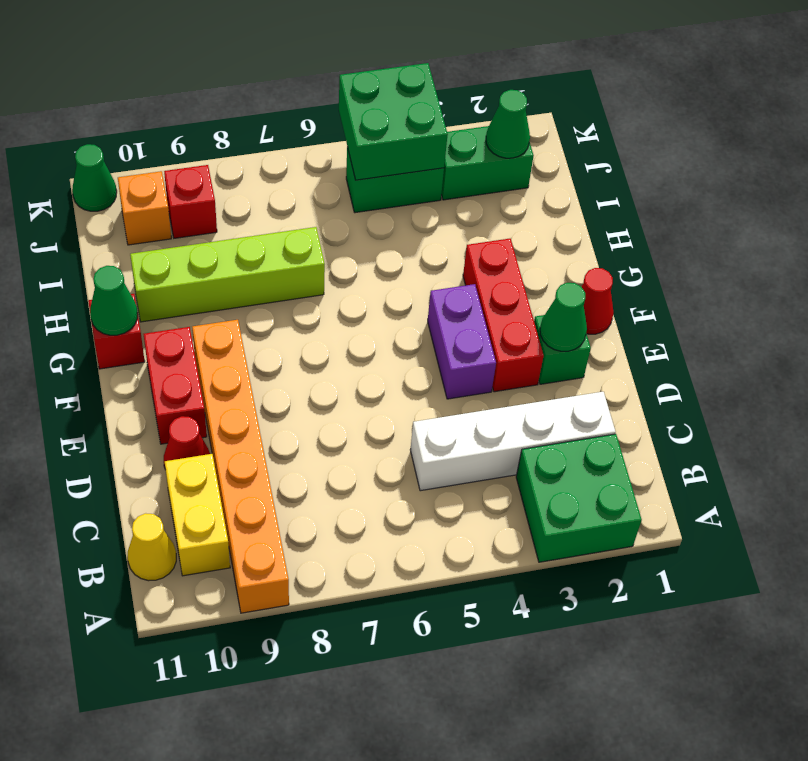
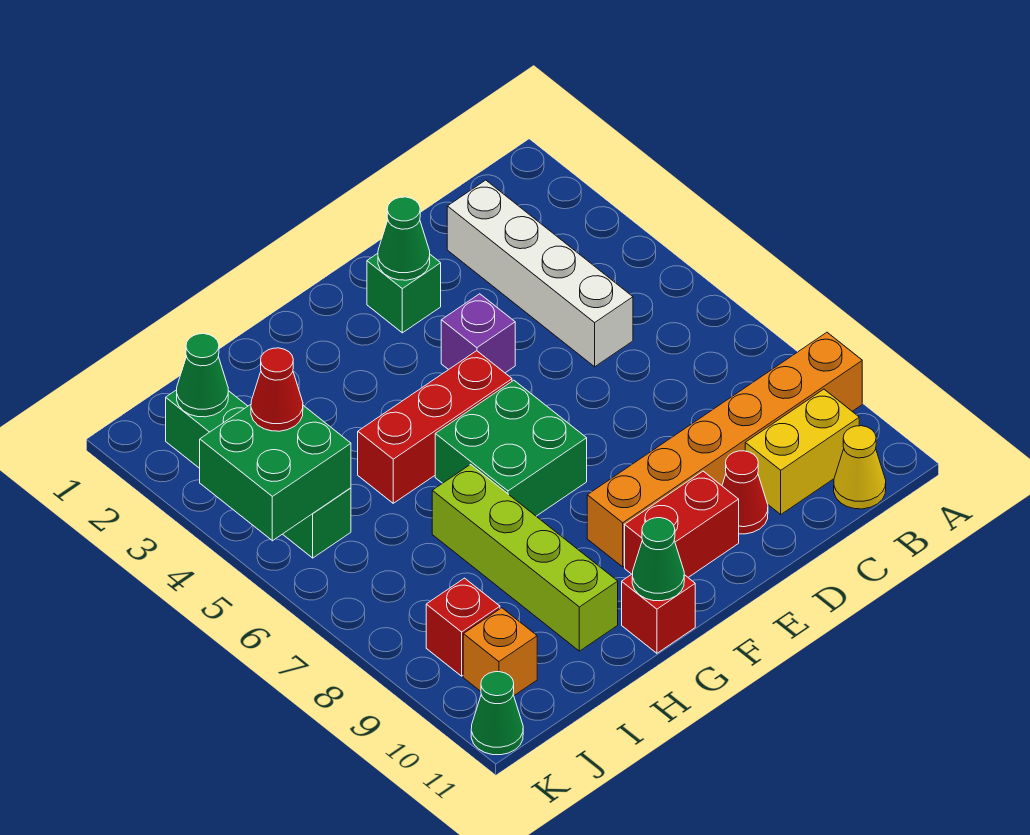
green 2x2 brick [516,434,642,562] -> green 2x2 brick moved to [435,380,587,516]
red 1x3 brick [463,239,544,392] -> red 1x3 brick moved to [358,351,512,503]
purple 1x2 brick [428,284,496,399] -> purple 1x1 brick [441,294,515,373]
red 1x1 cone [581,268,614,334] -> red 1x1 cone moved to [251,348,303,431]

